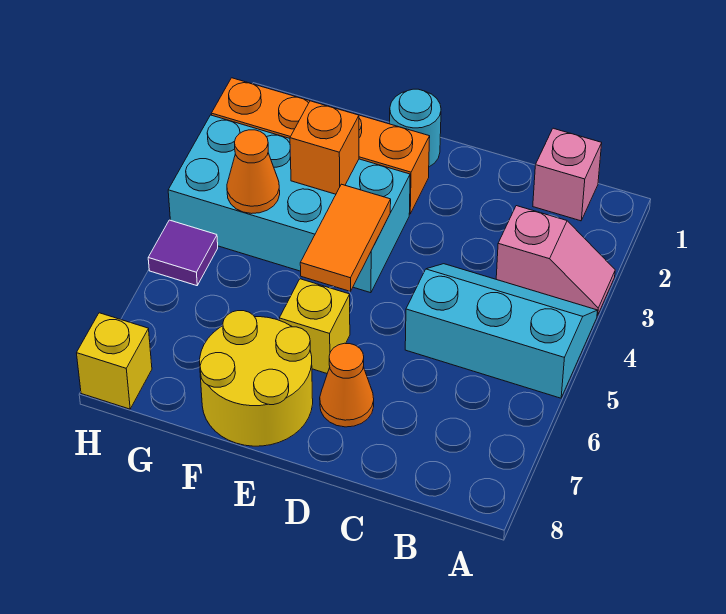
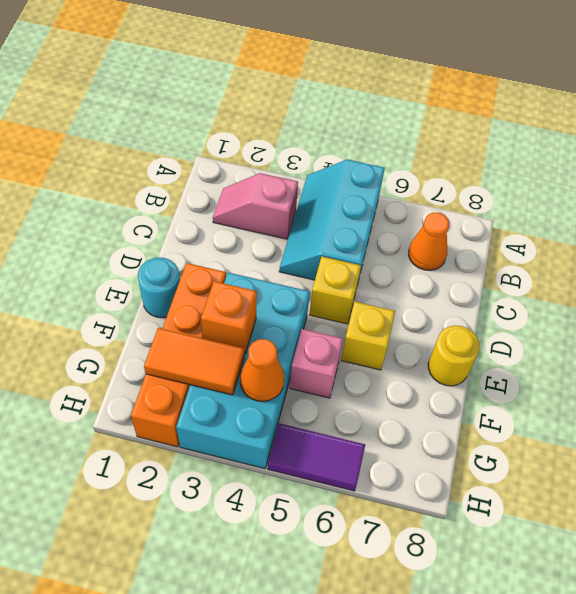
pink 1x2 slope [496,206,615,316] -> pink 1x2 slope turned to [213,173,298,239]
pink 1x1 brick [533,128,602,221] -> pink 1x1 brick moved to [290,329,343,398]
orange 1x1 cone [320,343,374,427] -> orange 1x1 cone moved to [409,213,449,270]
orange 1x2 tile [300,184,391,291] -> orange 1x2 tile moved to [144,328,245,395]
yellow 2x2 round brick [200,311,313,446] -> yellow 1x1 round brick [428,326,480,386]
purple 1x1 tile [148,220,218,286] -> purple 1x2 tile [268,423,365,491]
yellow 1x1 brick [77,313,152,409] -> yellow 1x1 brick moved to [310,257,361,324]

